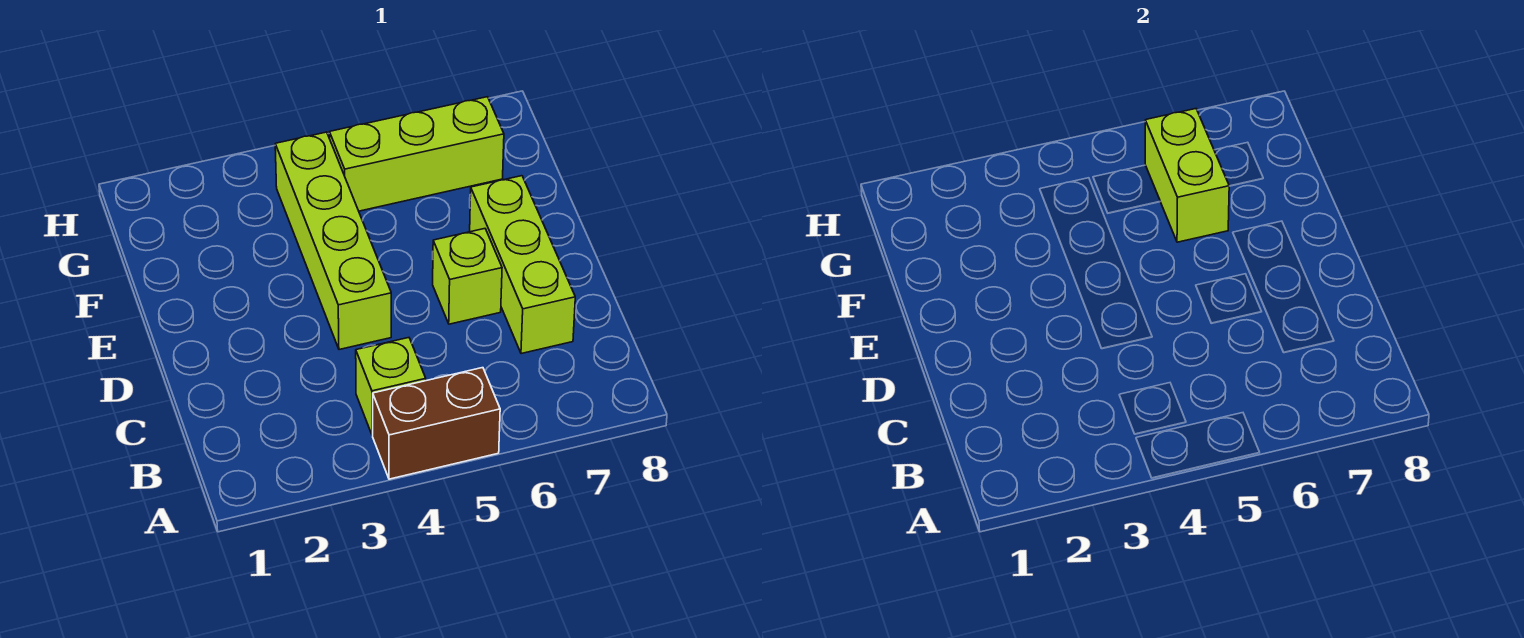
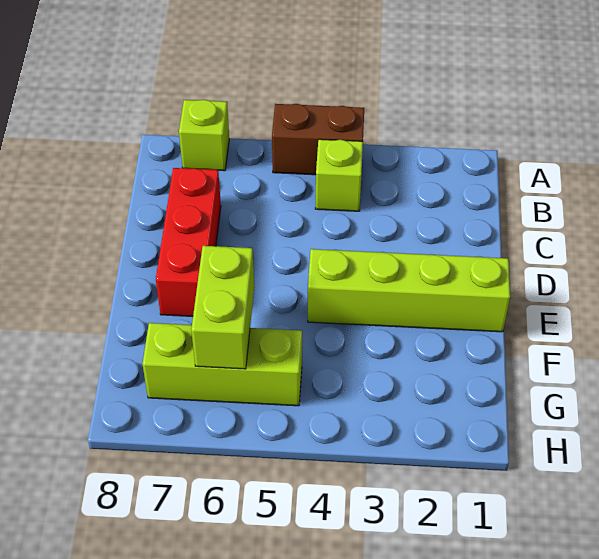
lime 1x3 brick [470,176,575,354] -> red 1x3 brick [156,168,221,316]
lime 1x4 brick [275,132,391,350] -> lime 1x4 brick turned to [308,249,510,332]
lime 1x1 brick [433,229,502,324] -> lime 1x1 brick moved to [179,100,229,171]

